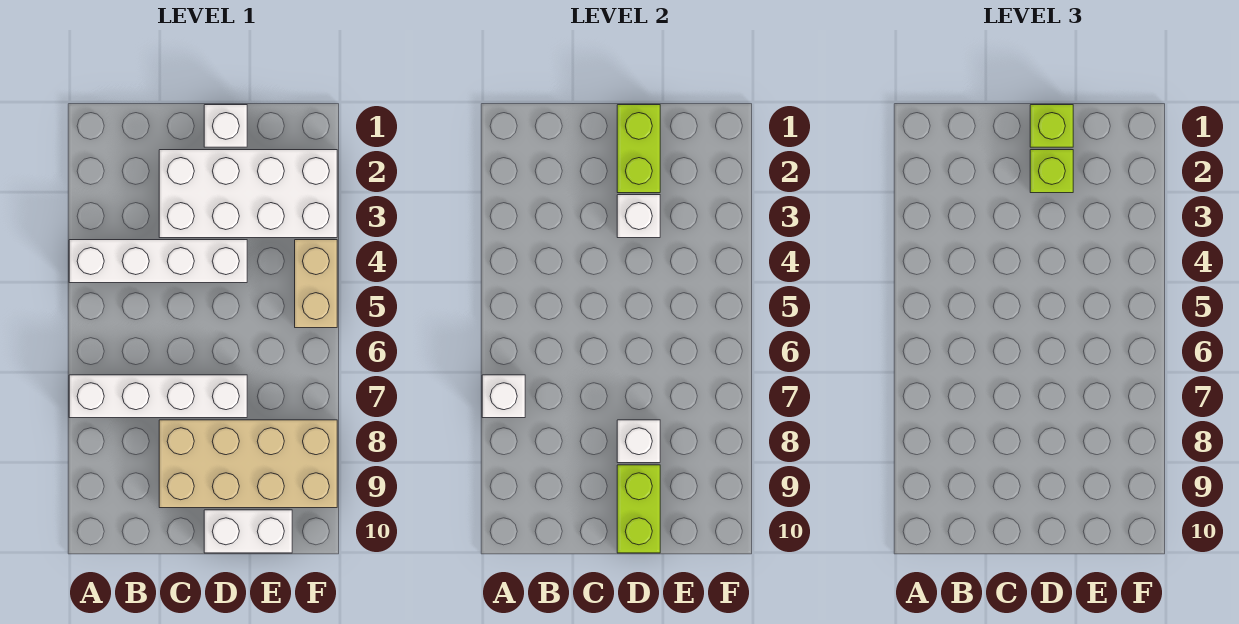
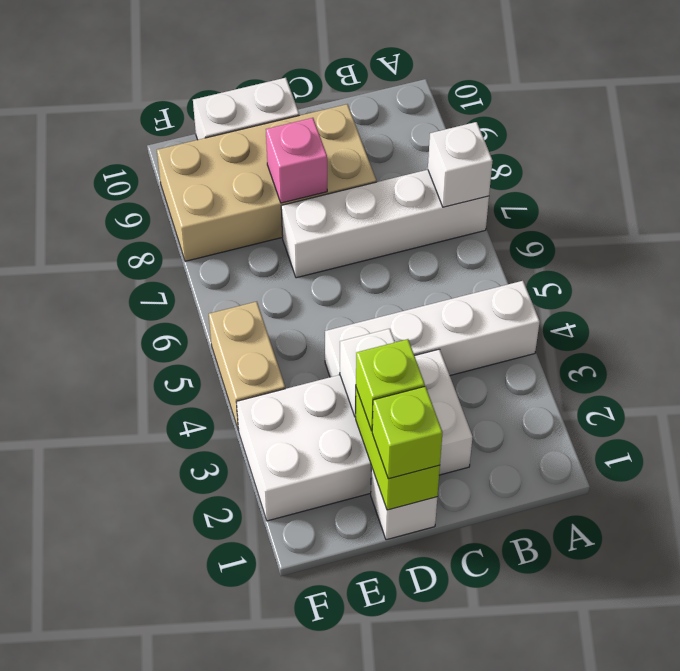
white 1x1 brick [617,420,660,463] -> pink 1x1 brick [266,118,327,203]
lime 1x2 brick [617,465,660,553] -> none

